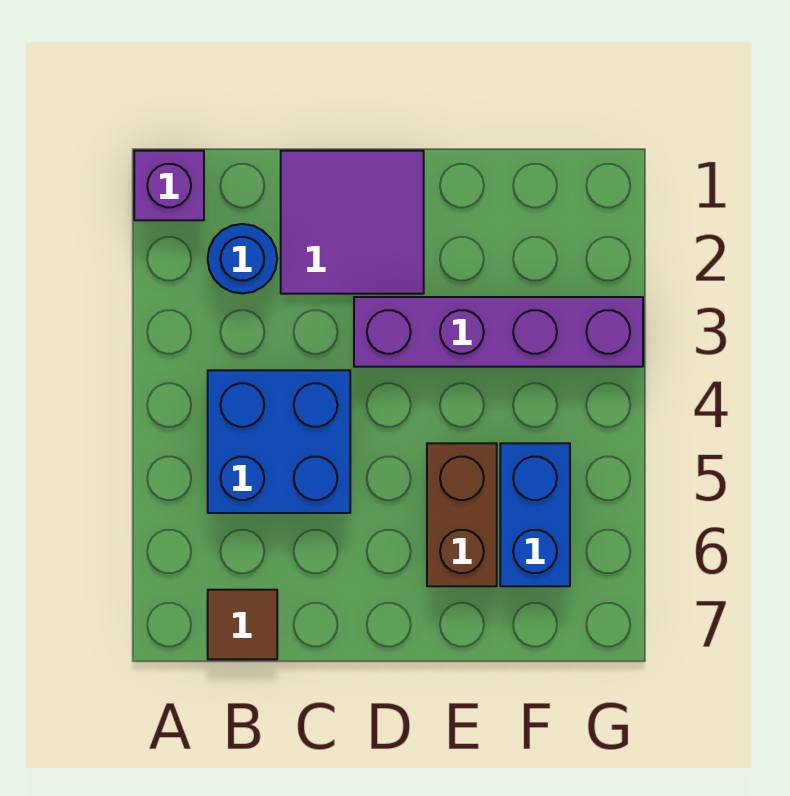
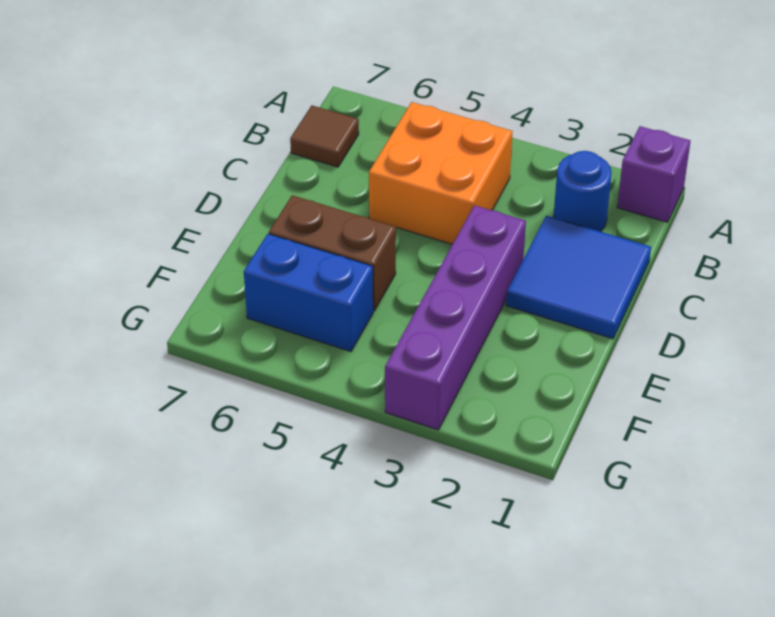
blue 2x2 brick [208,370,350,513] -> orange 2x2 brick [369,102,513,244]
purple 2x2 tile [281,151,424,294] -> blue 2x2 tile [506,216,651,339]

